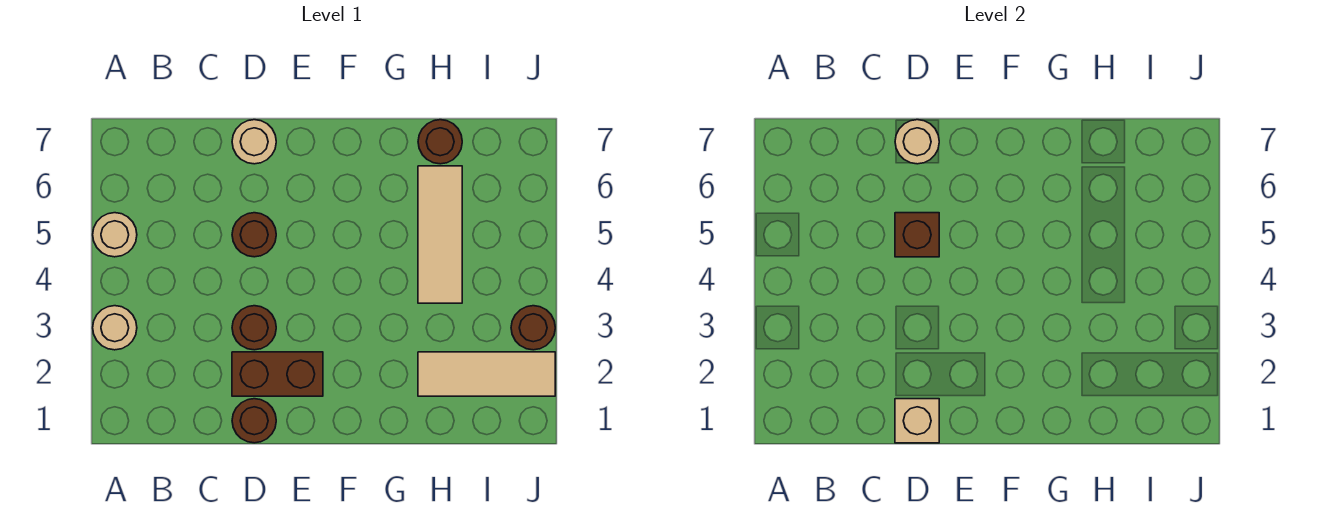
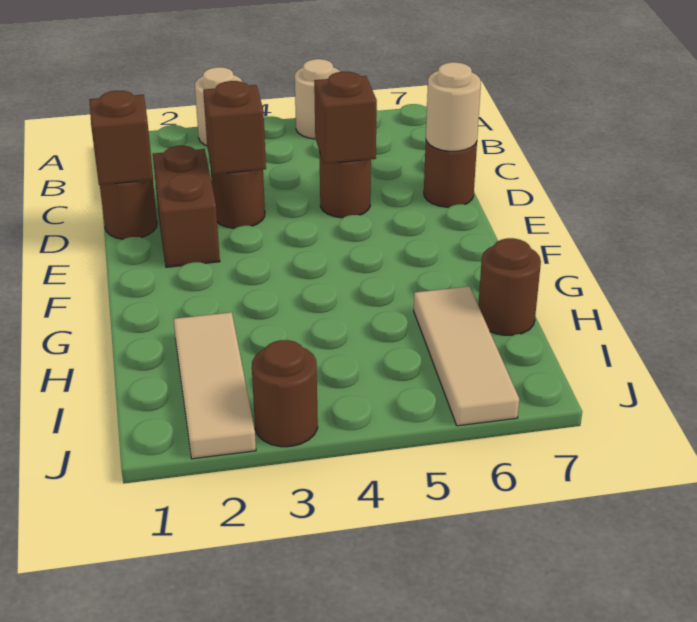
tan 1x1 brick [895,399,939,443] -> brown 1x1 brick [89,91,153,185]
none -> brown 1x1 brick [203,81,266,174]
tan 1x1 round brick [232,120,276,164] -> brown 1x1 round brick [424,141,477,207]
tan 1x3 tile [418,166,462,303] -> tan 1x3 tile turned to [414,286,519,426]

